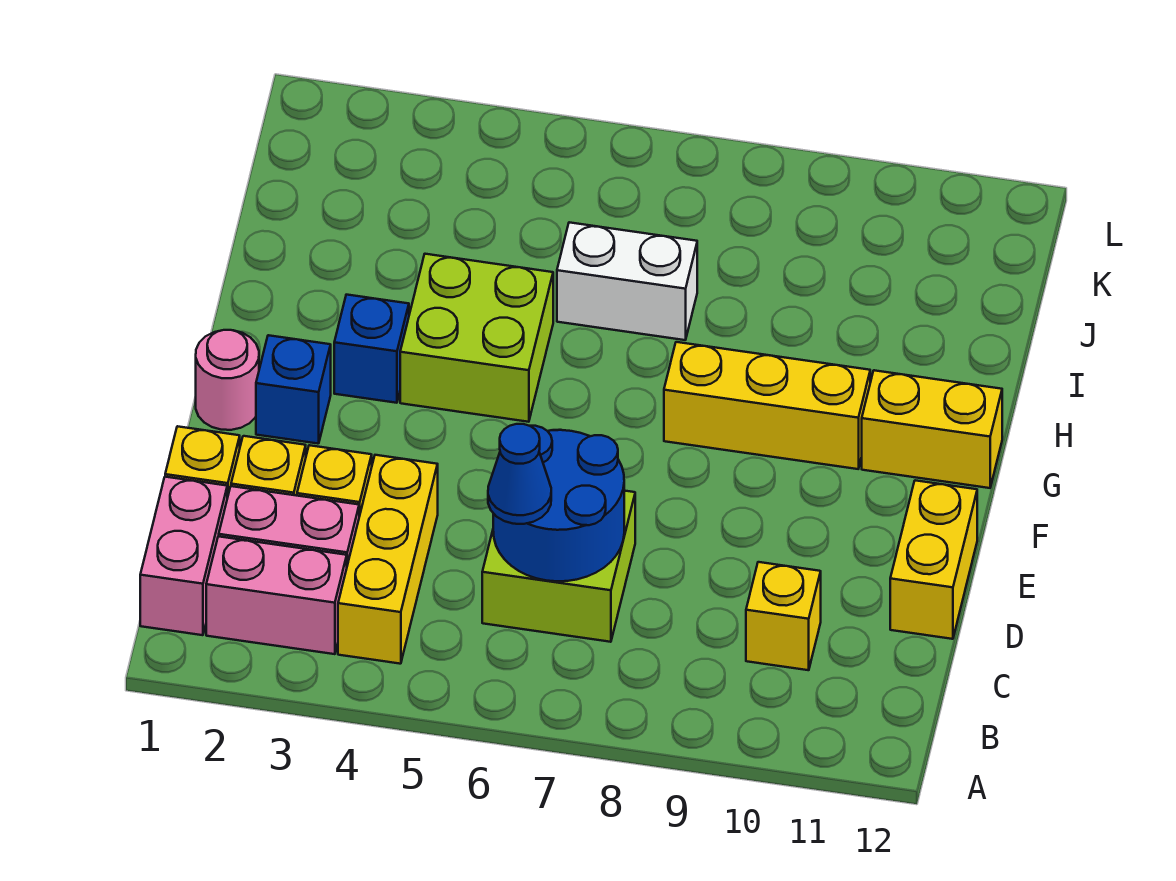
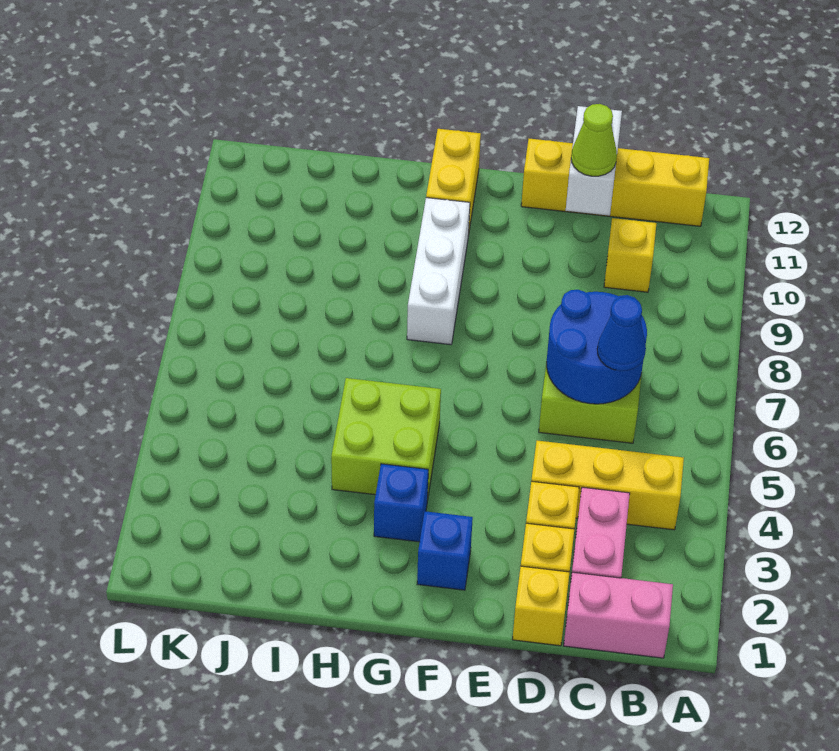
pink 1x2 brick [206,536,347,654] -> none
none -> lime 1x1 cone [571,104,617,176]
yellow 1x2 brick [890,480,977,639] -> yellow 1x4 brick [521,139,709,226]
pink 1x1 round brick [196,330,259,430] -> none
yellow 1x3 brick [664,342,870,469] -> white 1x3 brick [407,198,470,345]
white 1x2 brick [557,222,697,340] -> white 1x2 brick moved to [566,106,622,216]

